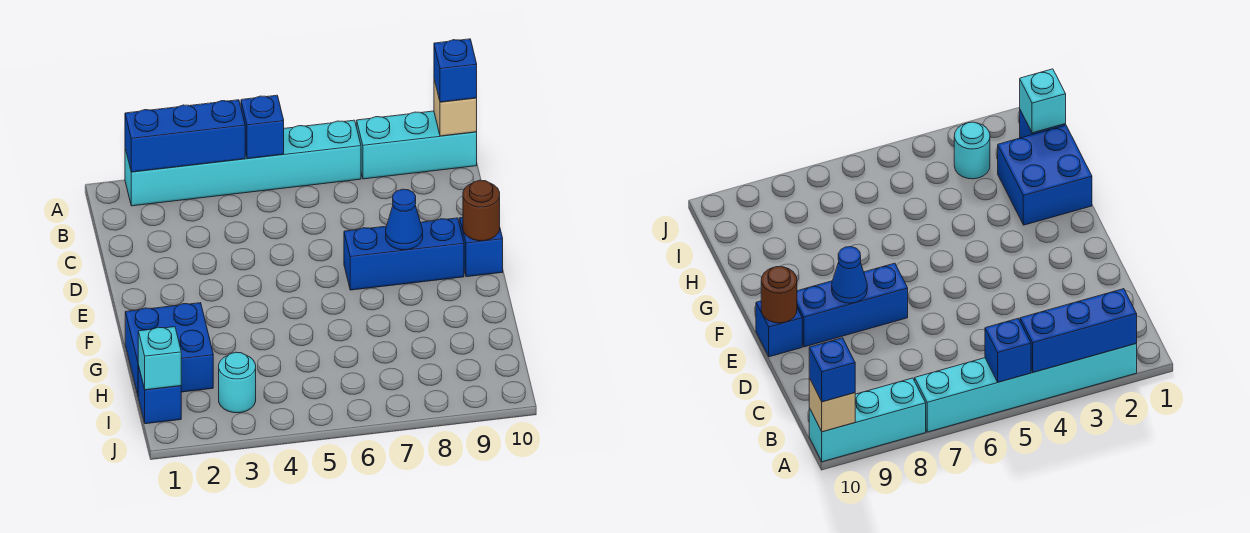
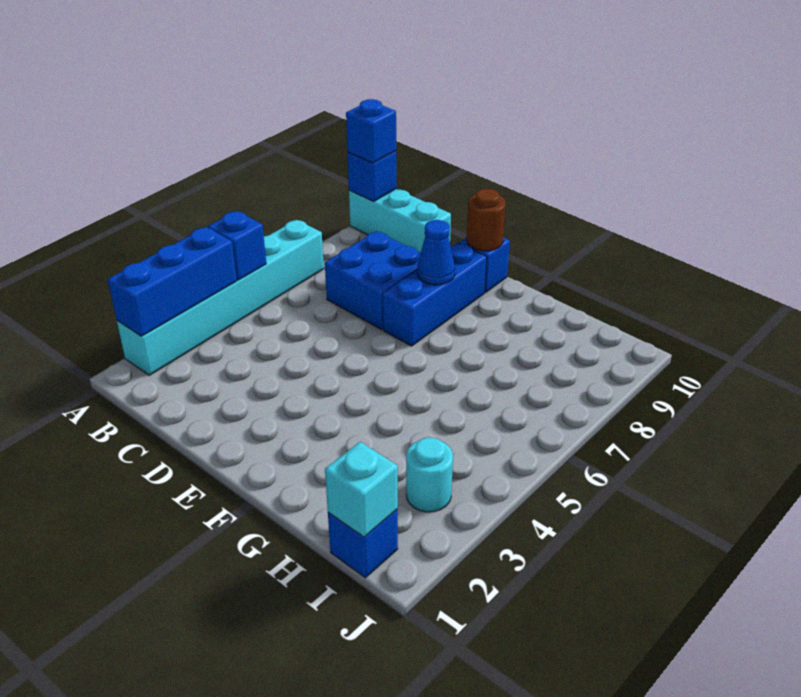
cyan 1x3 brick [357,111,477,179] -> cyan 1x3 brick turned to [349,189,451,253]
tan 1x1 brick [434,80,477,136] -> blue 1x1 brick [347,151,396,201]
blue 2x2 brick [125,303,213,394] -> blue 2x2 brick moved to [325,231,421,330]

